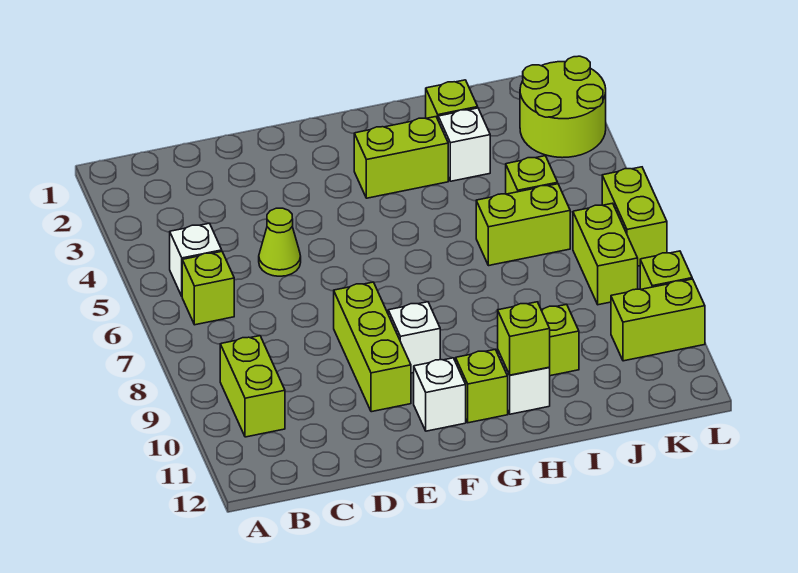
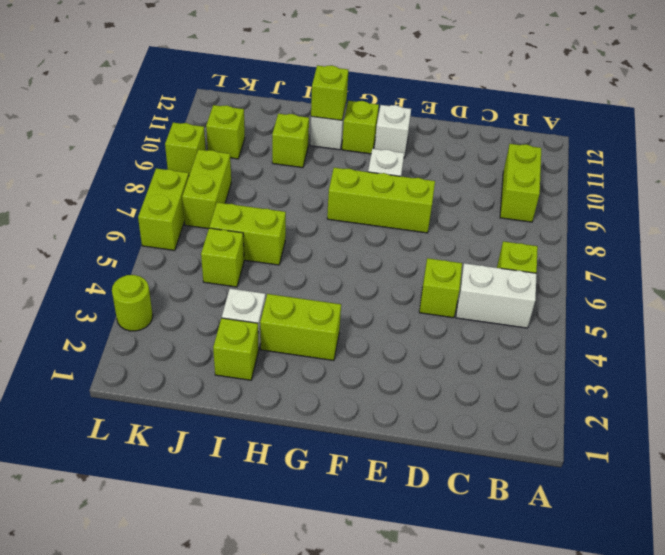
white 1x1 brick [170,223,222,296] -> white 1x2 brick [456,263,537,328]
lime 1x1 cone [259,208,301,276] -> lime 1x1 brick [419,258,462,318]
lime 1x3 brick [334,282,411,412] -> lime 1x3 brick turned to [327,168,435,233]
lime 2x2 round brick [520,56,606,158] -> lime 1x1 round brick [112,275,153,331]
lime 1x2 brick [611,279,705,361] -> lime 1x1 brick [206,105,245,159]

